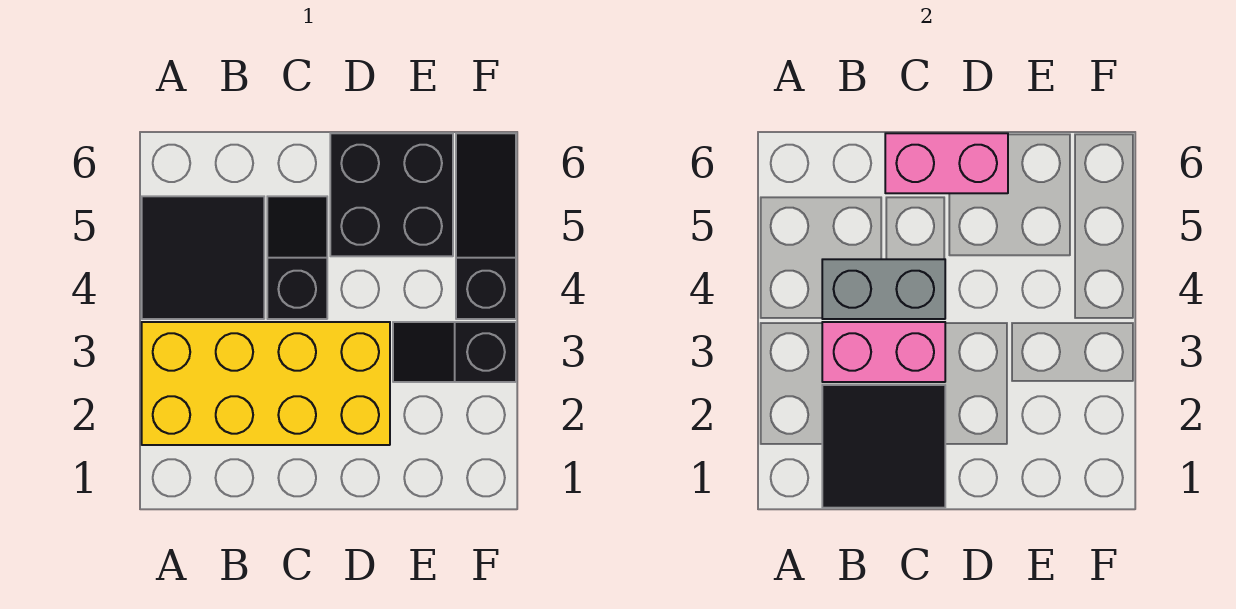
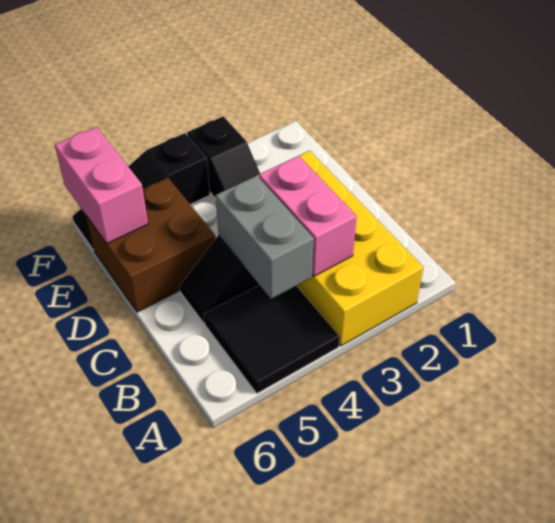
black 2x2 tile [822,385,945,508] -> none
pink 1x2 brick [885,133,1008,193] -> pink 1x2 brick moved to [55,127,148,243]
black 2x2 brick [330,133,453,256] -> brown 2x2 brick [86,178,216,312]

